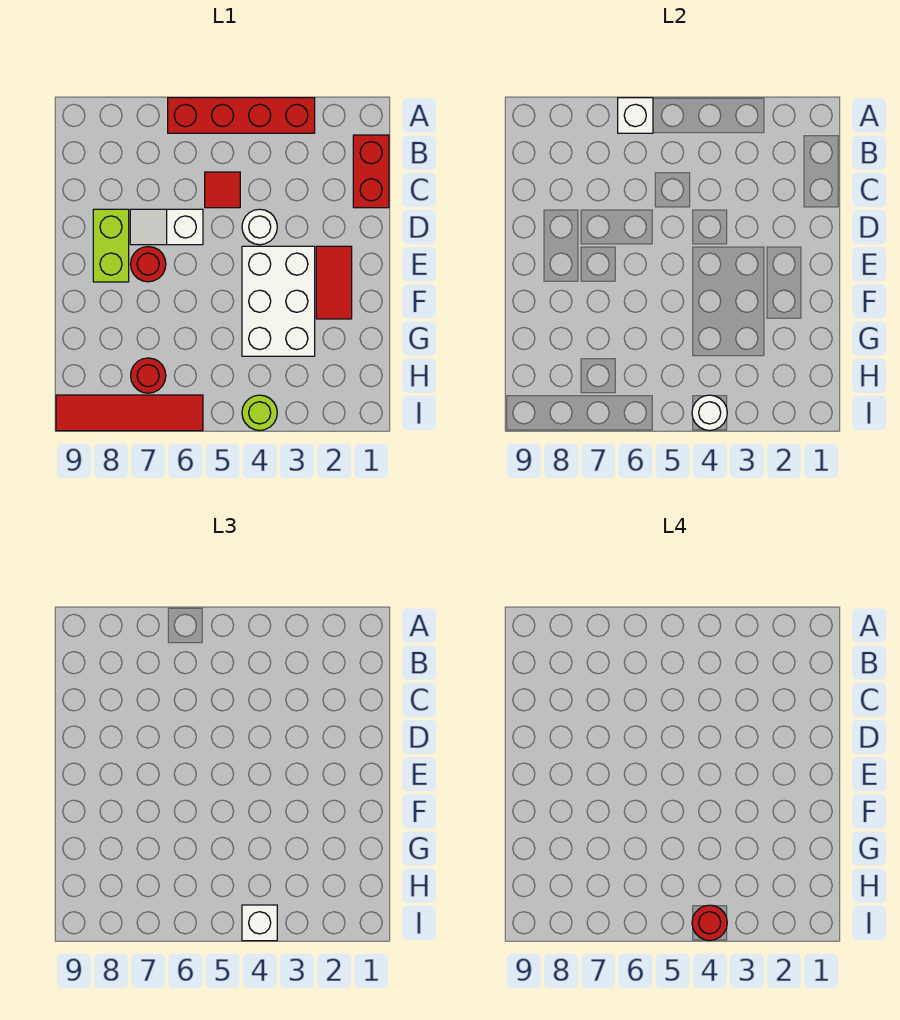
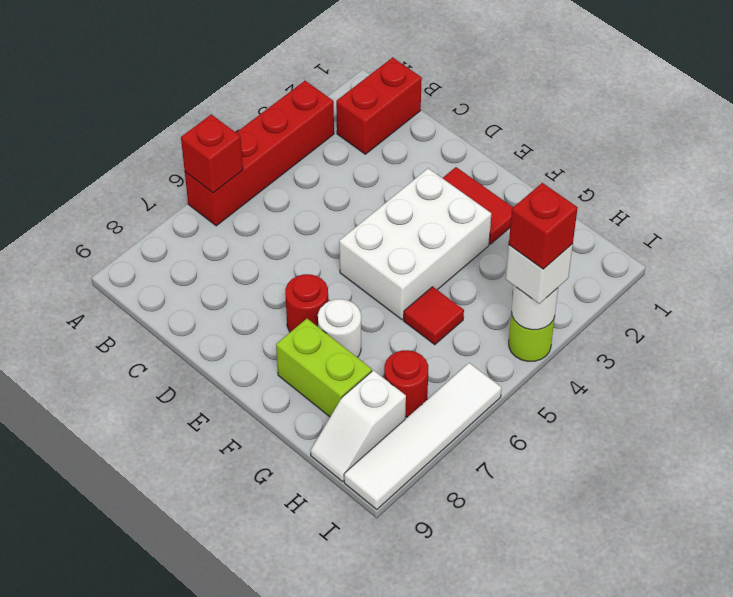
white 1x1 brick [618,98,653,133] -> red 1x1 brick [181,114,243,193]
red 1x2 brick [353,135,389,208] -> red 1x2 brick turned to [336,57,422,154]
red 1x1 tile [205,172,240,208] -> red 1x1 tile moved to [404,287,464,345]
white 1x1 round brick [242,209,277,245] -> white 1x1 round brick moved to [318,299,361,357]
white 1x2 slope [130,209,203,245] -> white 1x2 slope moved to [311,370,406,481]
lime 1x2 brick [93,209,129,282] -> lime 1x2 brick moved to [276,319,372,417]
white 2x3 brick [242,246,315,356] -> white 2x3 brick turned to [339,168,491,320]
red 1x1 round brick [692,905,727,941] -> red 1x1 brick [509,183,578,269]
red 1x4 tile [56,395,203,431] -> white 1x4 tile [344,363,502,509]

